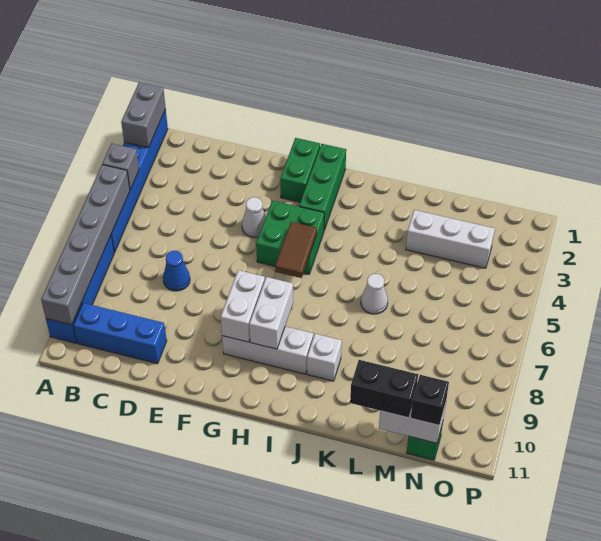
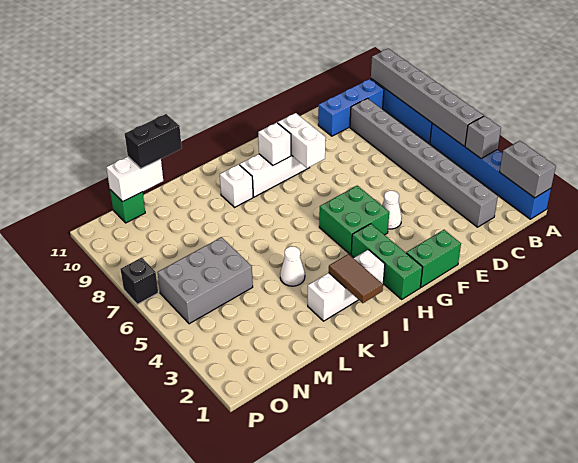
none -> grey 1x8 brick [350,98,498,227]
blue 1x1 cone [163,251,190,291] -> none
green 1x2 brick [280,138,320,202] -> green 1x2 brick turned to [406,230,461,287]
brown 1x2 tile [275,222,317,278] -> brown 1x2 tile moved to [329,254,383,303]
white 1x2 brick [249,277,293,349] -> white 1x1 brick [258,123,291,165]
white 1x1 cone [361,274,388,314] -> white 1x1 cone moved to [280,246,305,286]
white 1x3 brick [406,210,495,268] -> white 1x3 brick moved to [308,250,385,321]
none -> grey 2x3 brick [157,237,253,324]
black 1x1 brick [411,375,449,425] -> black 1x1 brick moved to [120,257,158,304]

